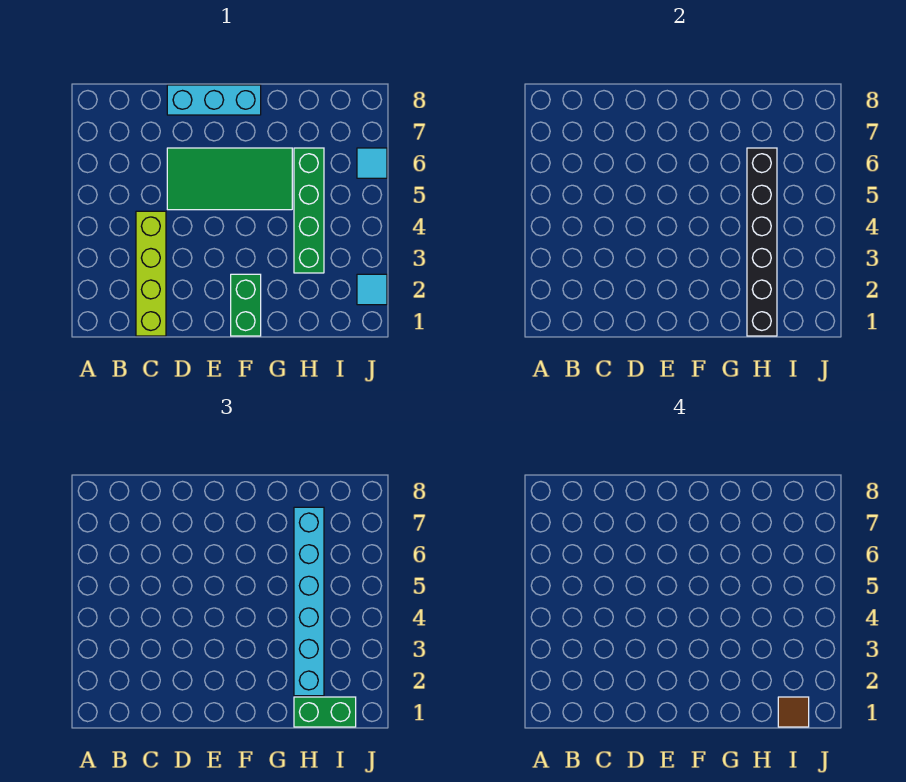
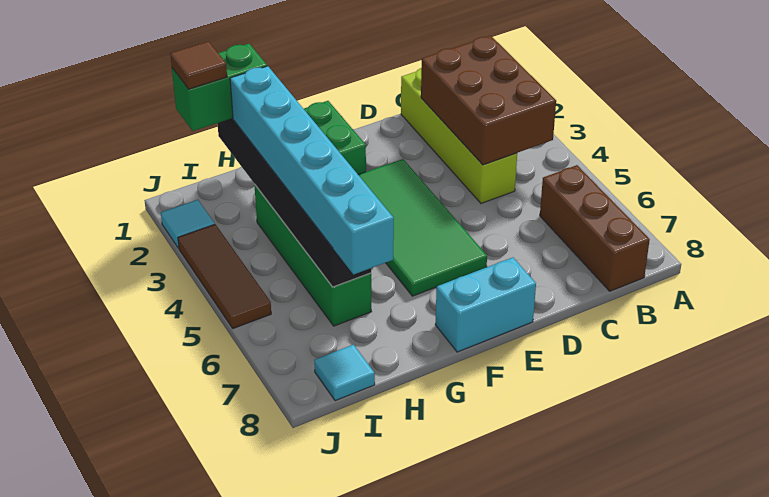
none -> brown 2x3 brick [421,36,556,165]
none -> brown 1x3 brick [540,165,650,291]
green 2x4 tile [167,148,292,210] -> green 2x4 tile turned to [358,159,487,296]
cyan 1x3 brick [167,85,261,115] -> cyan 1x2 brick [435,257,536,352]
none -> brown 1x3 tile [178,224,271,328]
cyan 1x1 tile [357,148,387,178] -> cyan 1x1 tile moved to [314,345,375,401]

